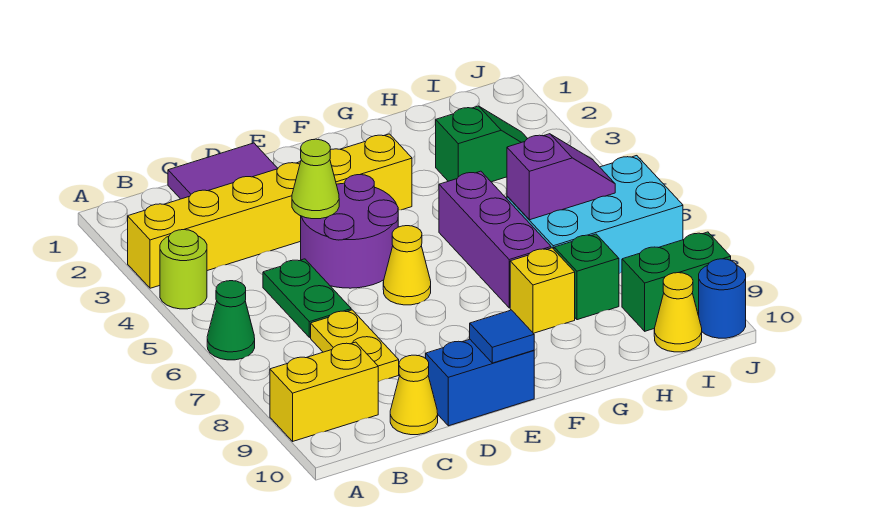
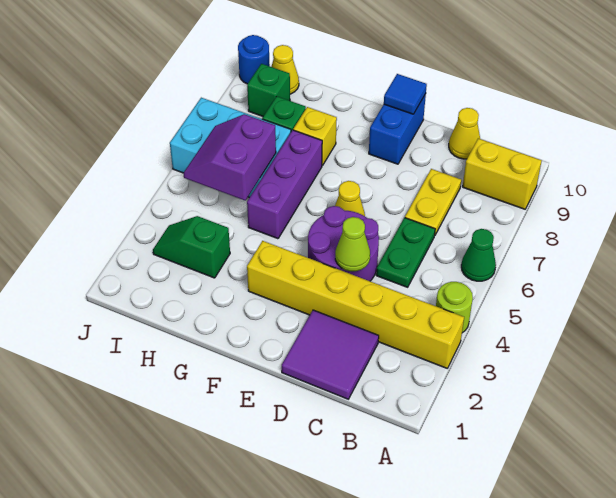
blue 1x2 brick [426,339,534,426] -> blue 1x2 brick turned to [369,94,426,164]
purple 1x2 slope [507,134,615,220] -> purple 2x2 slope [183,114,276,200]
green 1x2 brick [622,232,731,331] -> green 1x1 brick [247,64,290,116]

